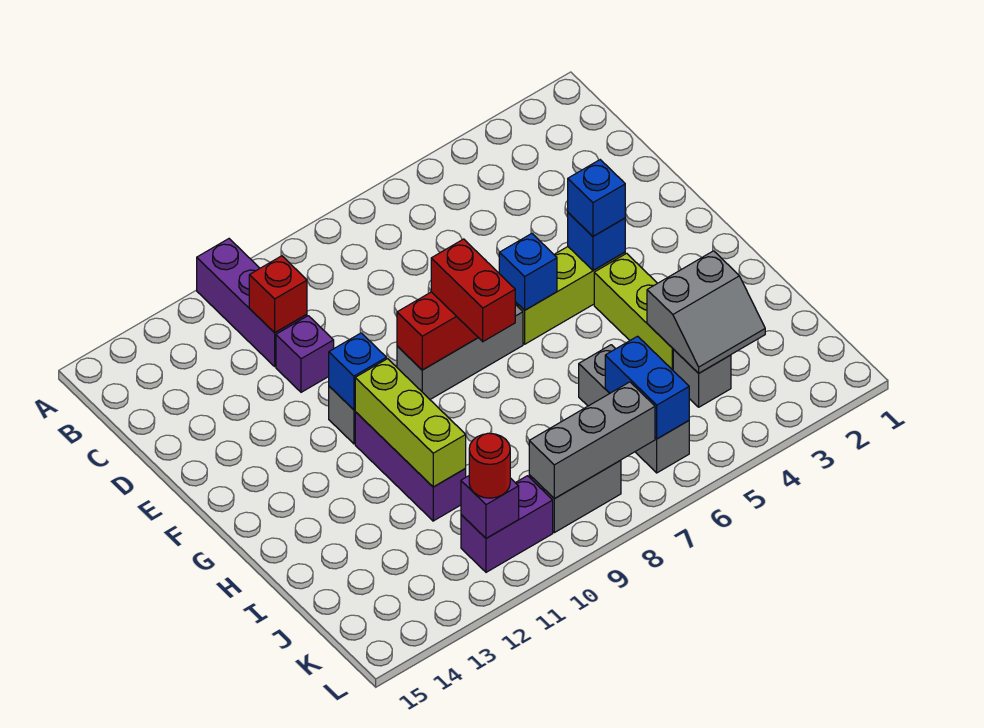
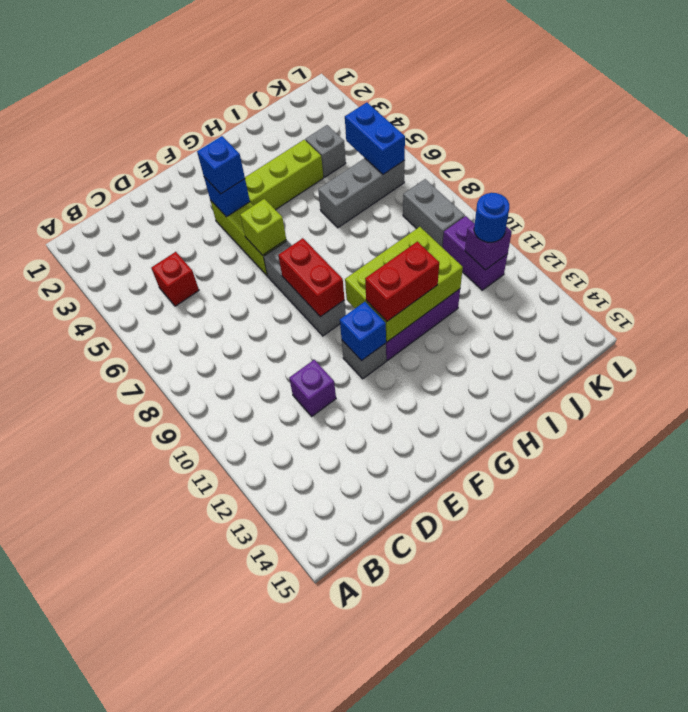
purple 1x3 brick [197,239,307,366] -> none
red 1x1 brick [249,256,307,333] -> red 1x1 brick moved to [151,252,199,306]
blue 1x1 brick [499,234,557,310] -> lime 1x1 brick [240,199,286,255]
red 1x2 brick [431,239,515,342] -> red 1x2 brick moved to [365,242,439,321]
lime 1x3 brick [355,359,466,487] -> lime 2x3 brick [345,227,463,342]
grey 2x2 slope [647,251,765,373] -> none
blue 1x2 brick [605,336,689,439] -> blue 1x2 brick turned to [345,102,405,174]
grey 1x3 brick [529,382,655,499] -> none
red 1x1 round brick [469,433,510,498] -> blue 1x1 round brick [474,193,509,242]

